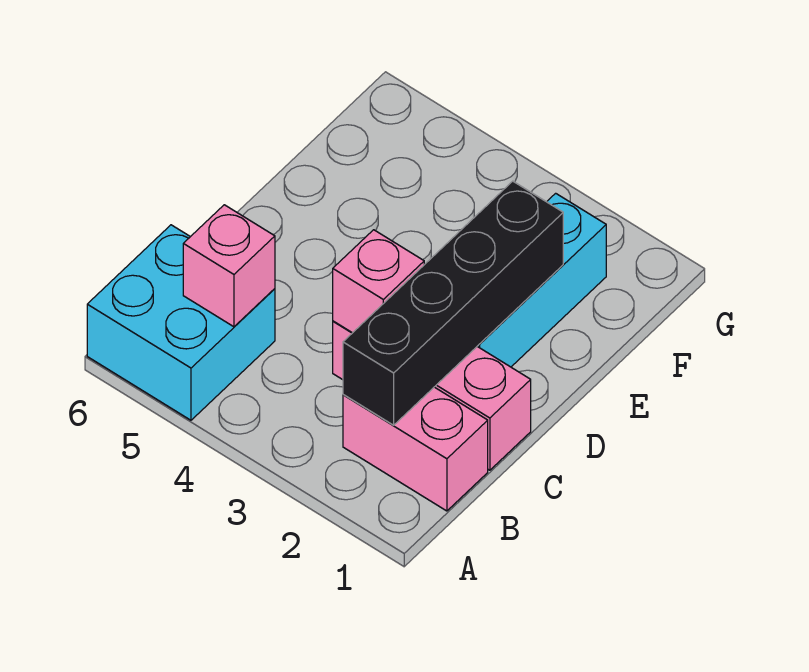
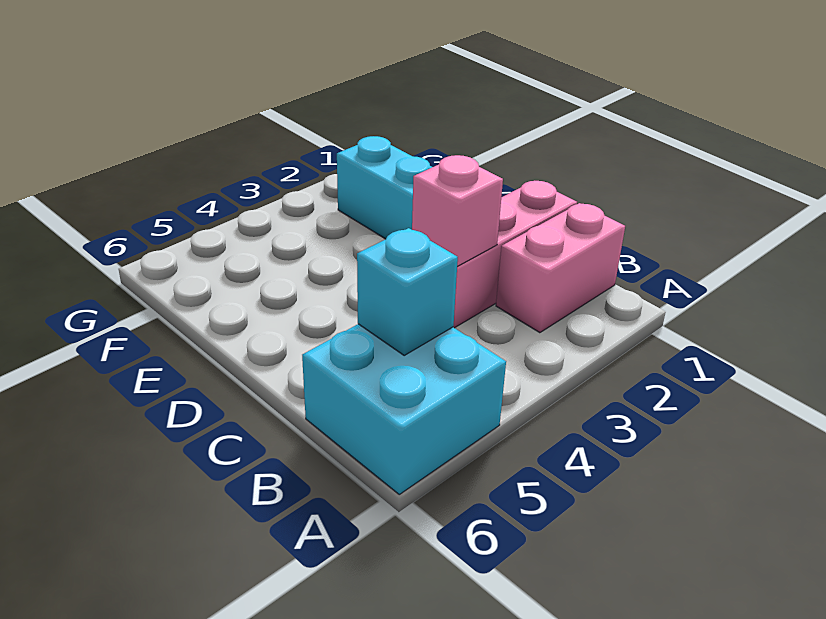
black 1x4 brick [343,181,563,425] -> none
pink 1x1 brick [183,205,275,327] -> cyan 1x1 brick [357,228,458,355]

